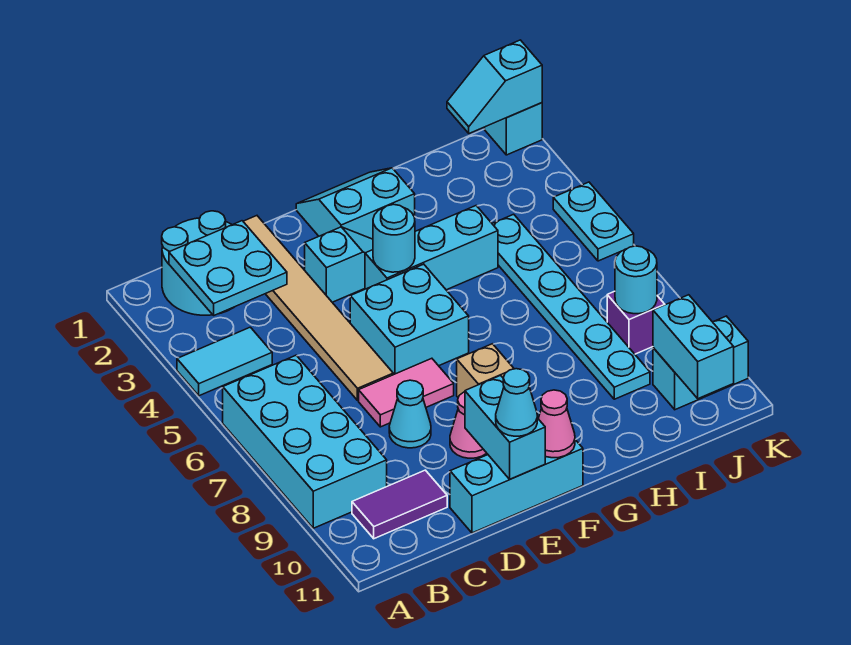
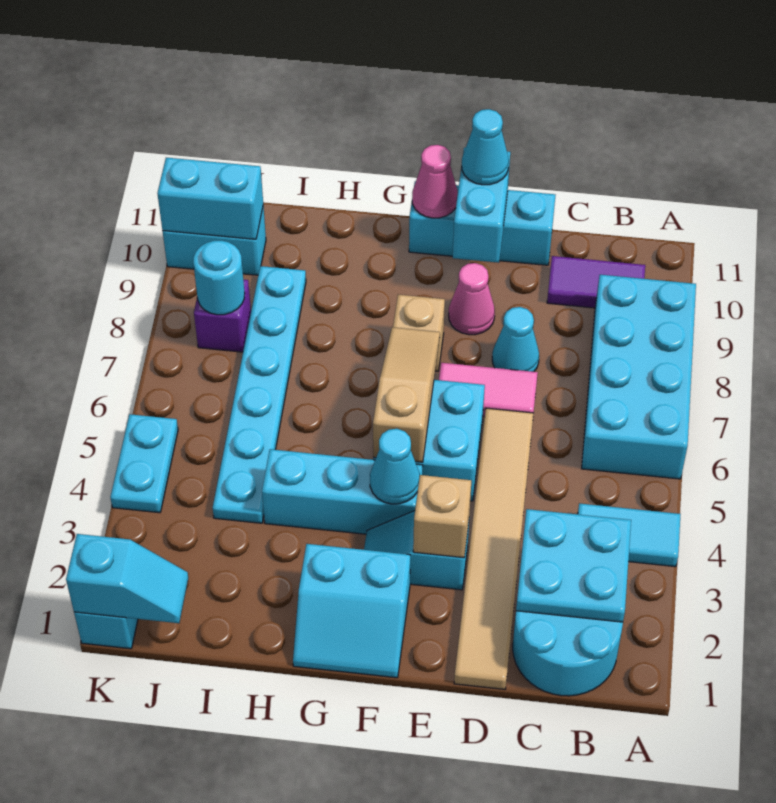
none -> tan 1x1 brick [413,475,471,558]
cyan 1x1 round brick [373,204,415,272] -> cyan 1x1 cone [370,429,420,504]
none -> tan 1x3 slope [373,327,440,462]
cyan 1x2 brick [653,295,734,399] -> cyan 1x2 brick turned to [157,158,263,239]

